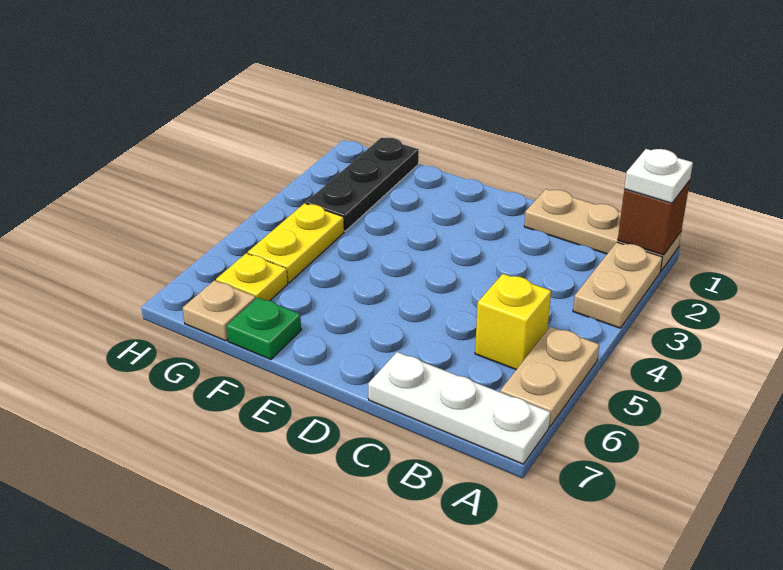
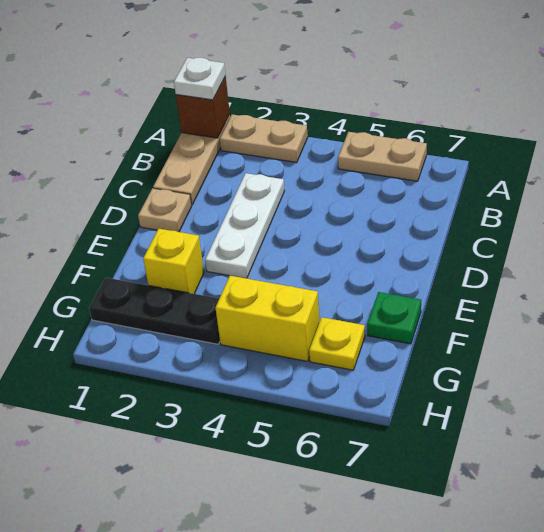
white 1x3 plate [368,352,550,464] -> white 1x3 plate moved to [205,173,284,278]
yellow 1x1 brick [475,274,551,370] -> yellow 1x1 brick moved to [143,229,204,294]
yellow 1x2 plate [248,203,344,283] -> yellow 1x2 brick [215,276,320,361]
tan 1x1 plate [183,280,256,341] -> tan 1x1 plate moved to [138,188,192,232]

